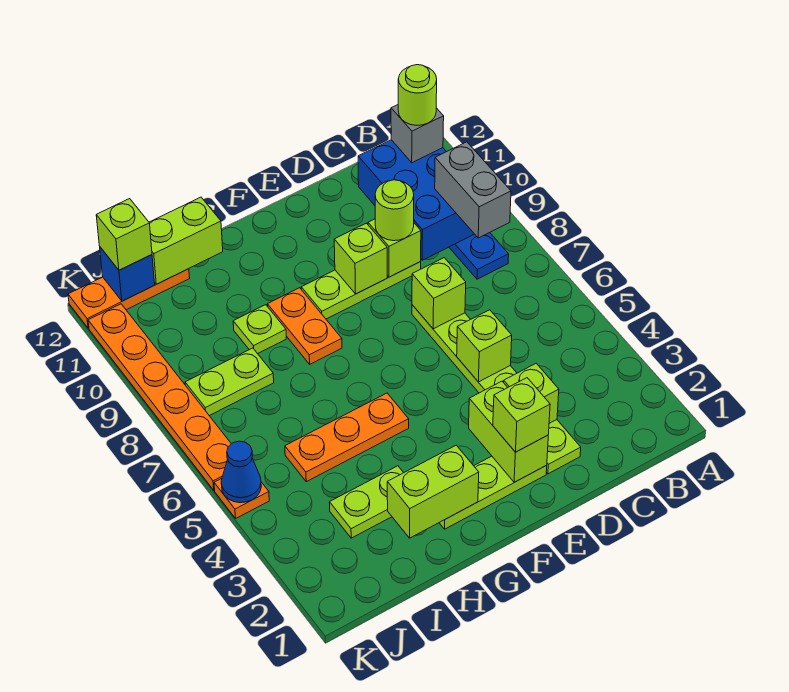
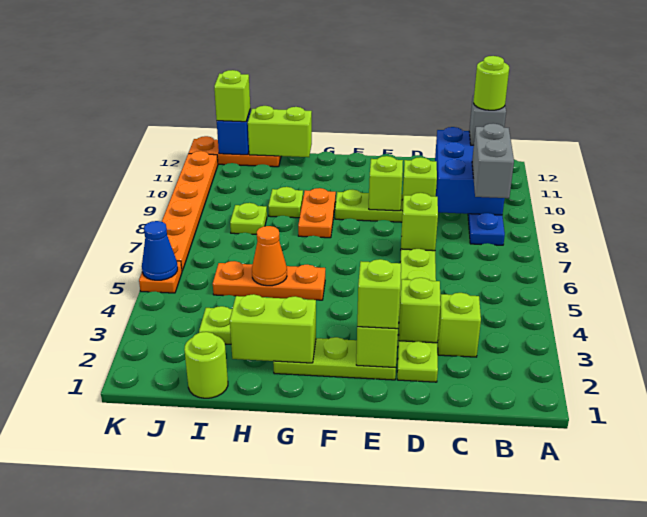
lime 1x1 brick [457,310,512,382] -> lime 1x1 brick moved to [438,293,481,357]
lime 1x1 round brick [375,180,414,241] -> lime 1x1 round brick moved to [184,332,228,398]
none -> orange 1x1 cone [252,226,287,286]
lime 1x2 plate [185,348,274,416] -> lime 1x1 plate [230,203,267,234]

